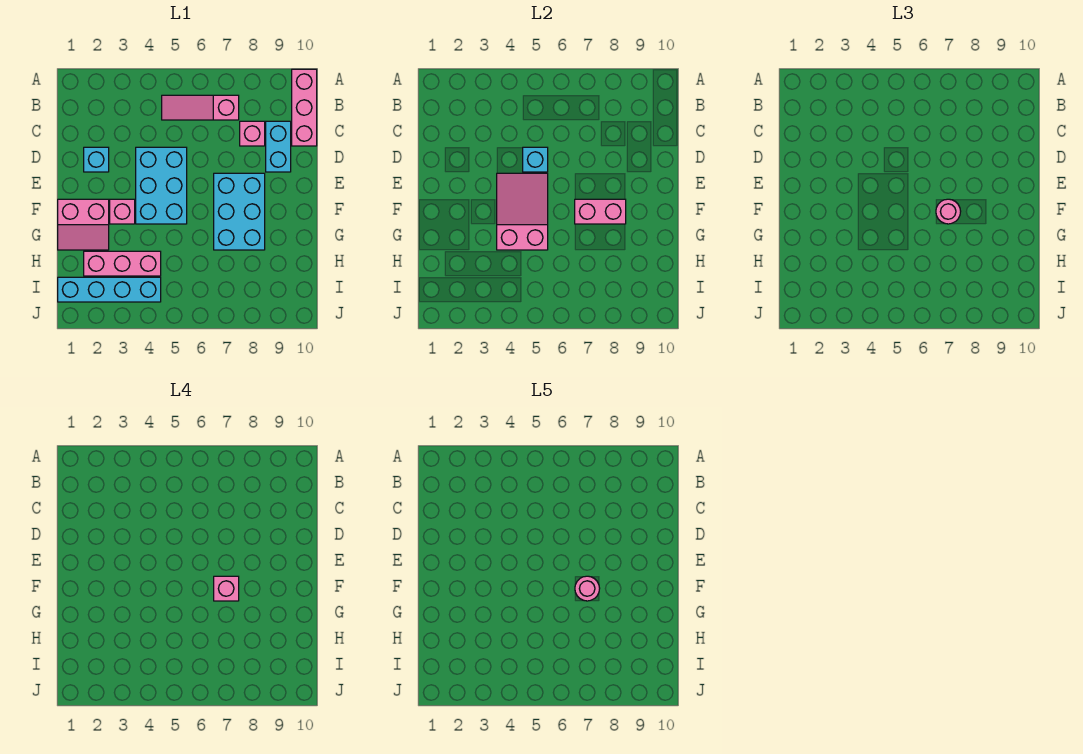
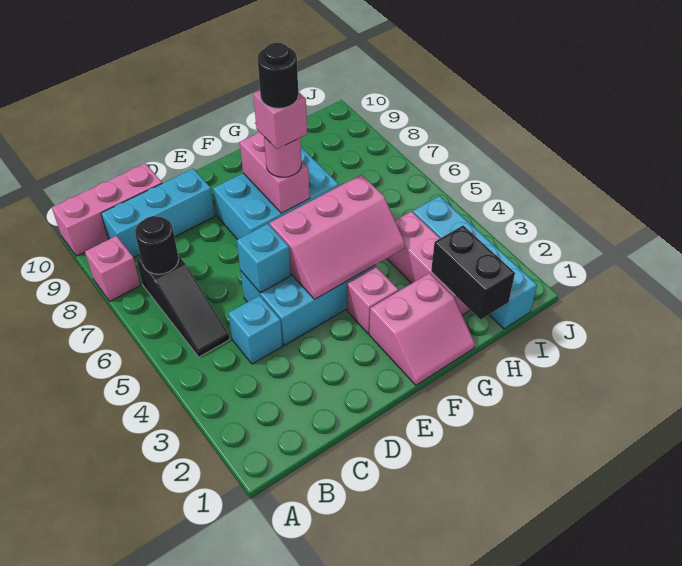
pink 1x3 slope [162,95,239,120] -> black 1x3 slope [136,255,230,357]
none -> black 1x1 round brick [135,216,179,274]
pink 1x1 brick [240,121,265,146] -> pink 1x1 brick moved to [85,236,140,301]
cyan 1x2 brick [266,121,291,172] -> cyan 1x3 brick [101,169,215,257]
cyan 1x1 brick [84,147,109,172] -> cyan 1x1 brick moved to [228,295,283,364]
pink 2x3 slope [497,173,548,250] -> pink 2x3 slope turned to [270,175,405,299]
pink 2x2 slope [58,199,109,250] -> pink 2x2 slope turned to [369,273,475,385]
pink 1x1 round brick [575,576,600,601] -> black 1x1 round brick [257,43,298,108]
none -> black 1x2 brick [431,226,515,320]

